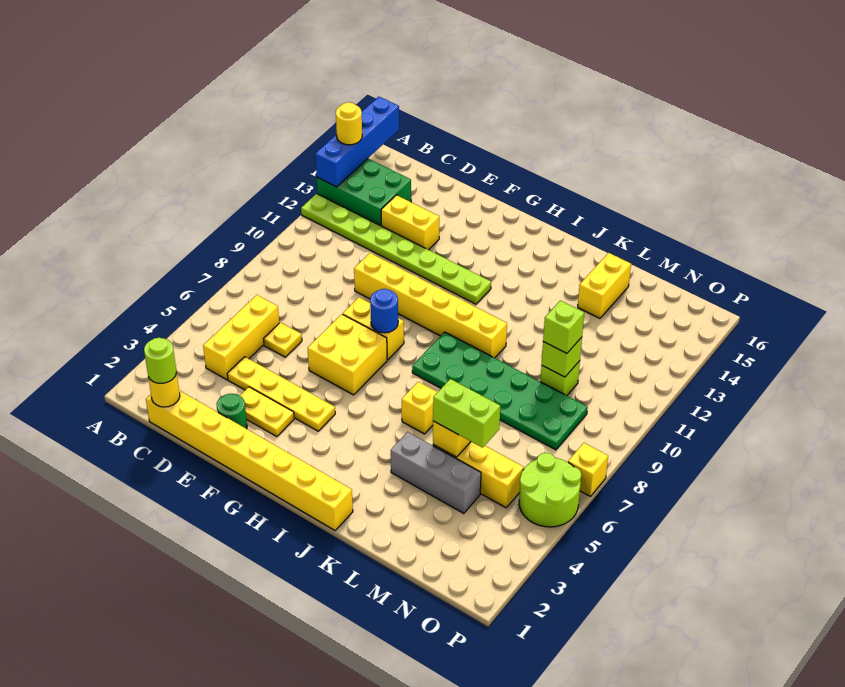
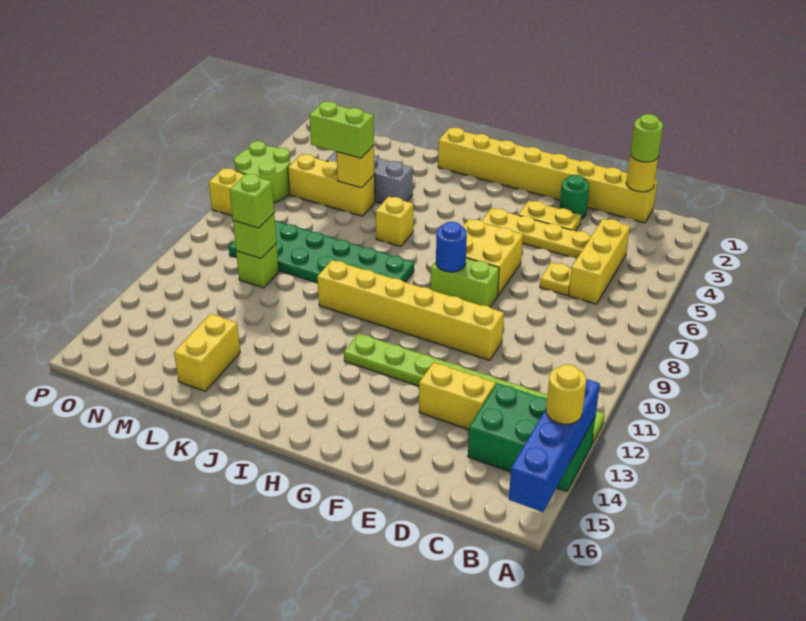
yellow 1x2 brick [343,297,404,360] -> lime 1x2 brick [430,258,499,307]

